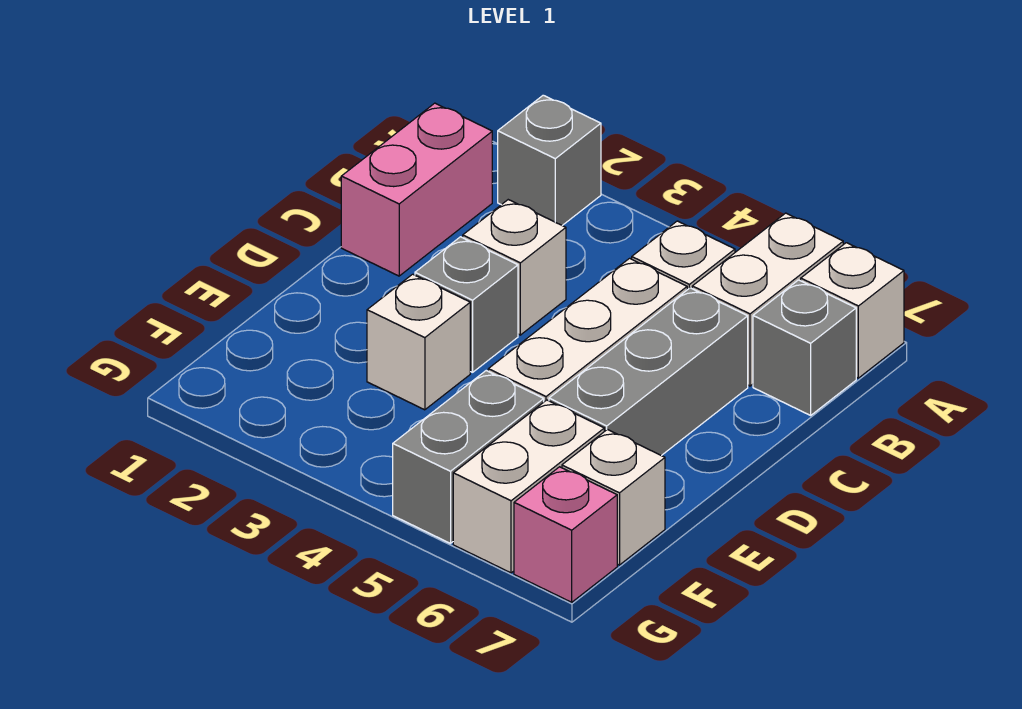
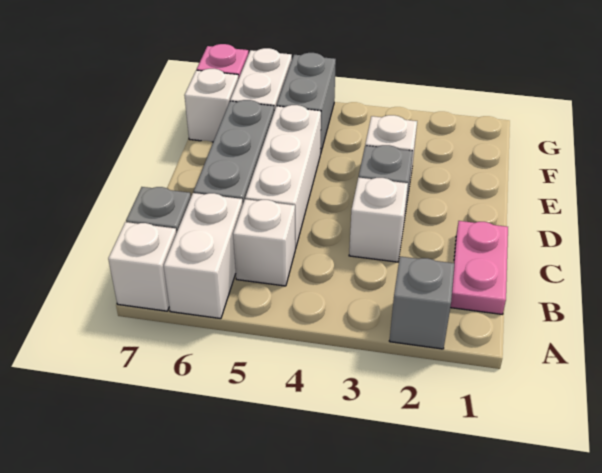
pink 1x2 brick [341,103,492,276] -> pink 1x2 plate [450,221,508,314]

